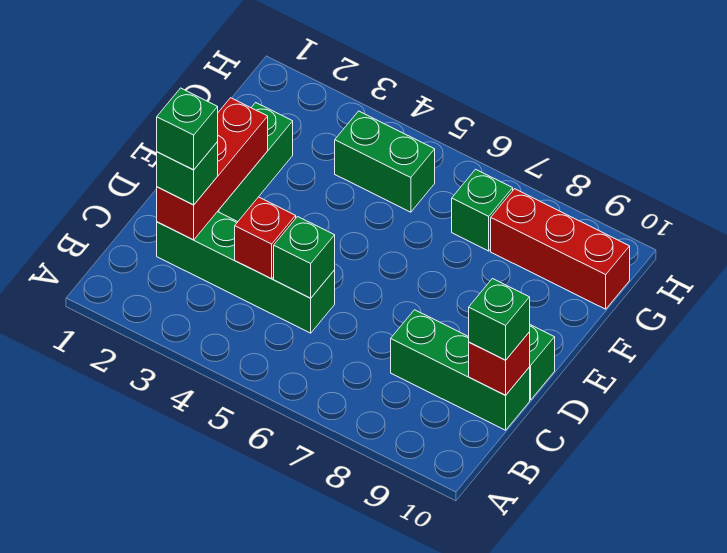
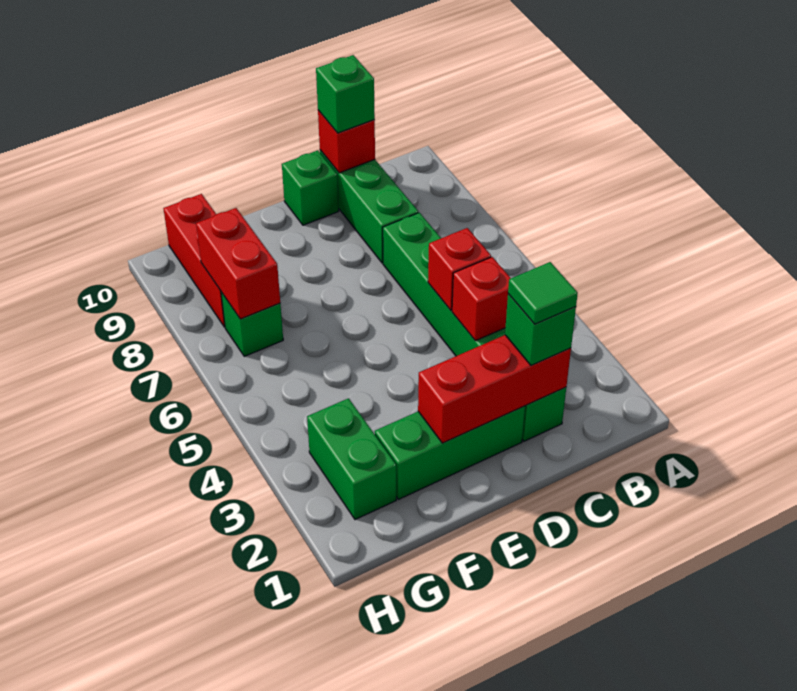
green 1x4 brick [157,212,335,333] -> green 1x6 brick [383,213,566,441]
green 1x1 brick [157,88,218,170] -> green 1x1 tile [508,262,578,324]
green 1x1 brick [274,217,335,298] -> red 1x1 brick [428,228,491,310]
green 1x2 brick [335,111,435,212] -> green 1x2 brick moved to [307,398,396,520]
none -> red 1x2 brick [196,208,280,319]

